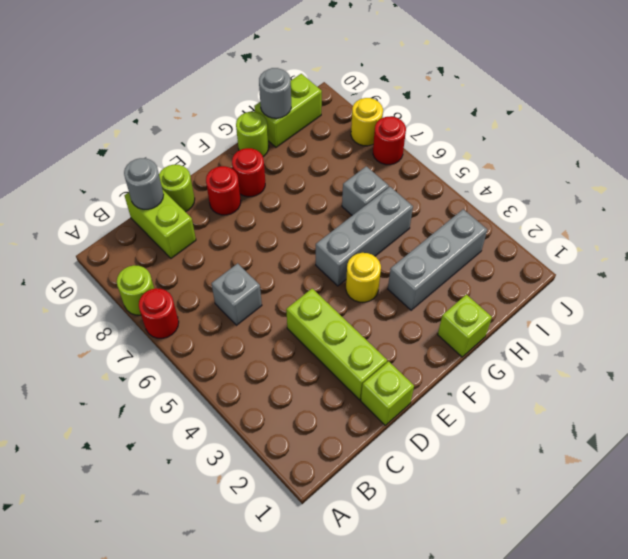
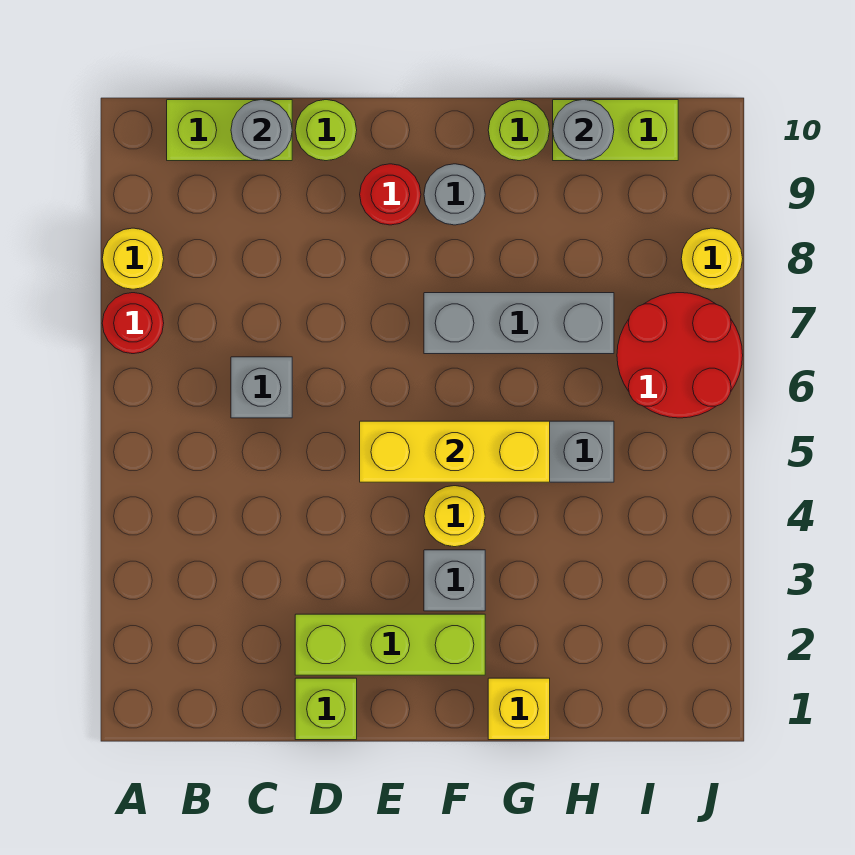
lime 1x1 round brick [117,265,154,315] -> yellow 1x1 round brick [102,228,164,289]
lime 1x2 brick [124,190,196,258] -> lime 1x2 brick turned to [167,100,292,161]
lime 1x3 brick [286,289,387,400] -> lime 1x3 brick turned to [295,614,485,675]
none -> yellow 1x3 brick [360,421,550,482]
red 1x1 round brick [232,148,265,197] -> grey 1x1 round brick [424,164,485,225]
lime 1x1 brick [438,295,492,357] -> yellow 1x1 brick [488,678,550,740]
grey 1x3 brick [388,209,487,310] -> grey 1x3 brick moved to [424,293,614,354]
grey 1x1 brick [342,166,389,215] -> grey 1x1 brick moved to [424,550,485,611]
red 1x1 round brick [373,117,406,165] -> red 2x2 round brick [617,293,743,418]

